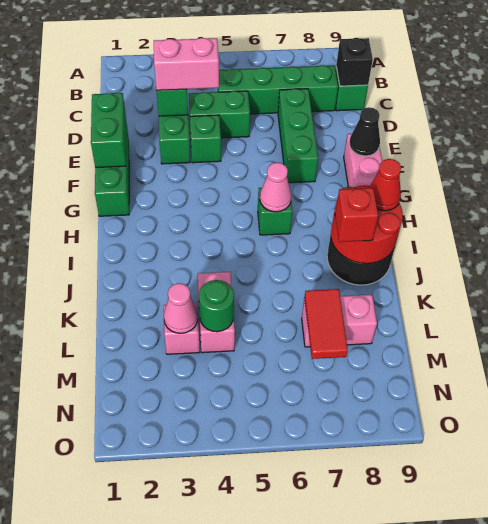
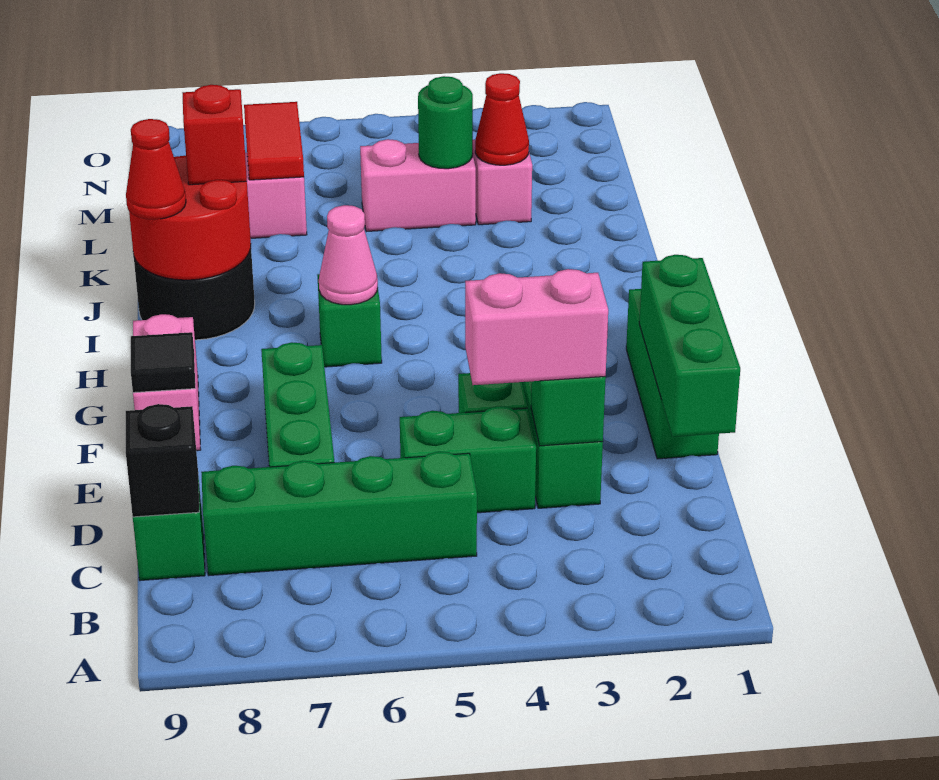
green 1x2 brick [91,93,126,168] -> green 1x3 brick [639,255,740,437]
black 1x1 cone [349,107,380,156] -> black 1x1 tile [131,332,195,393]
pink 1x2 brick [198,272,235,353] -> pink 1x2 brick turned to [360,139,476,232]
pink 1x1 cone [164,283,198,333] -> red 1x1 cone [475,73,529,165]

